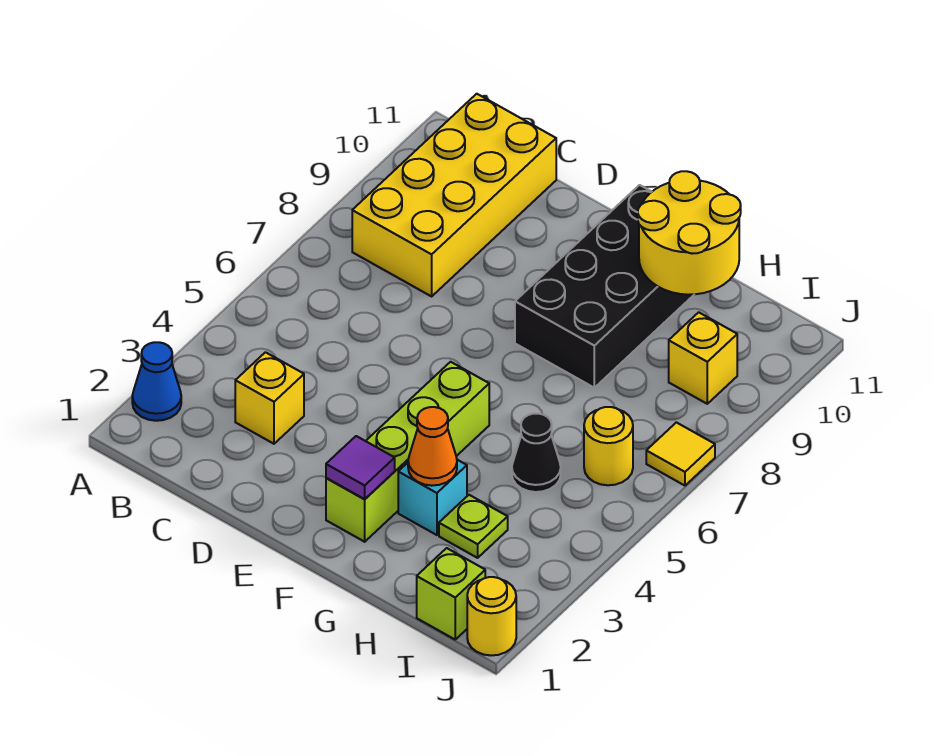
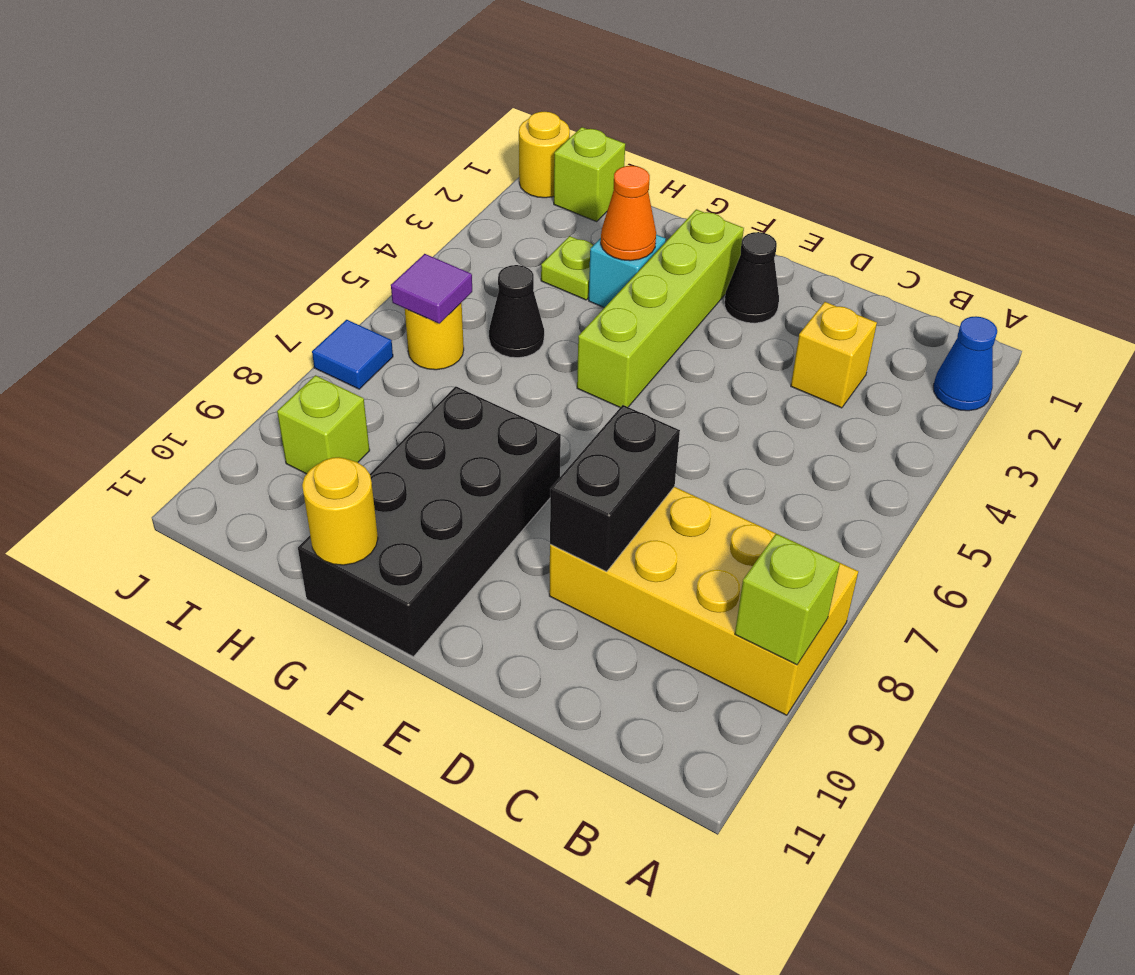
none -> lime 1x1 brick [735,534,840,665]
yellow 2x4 brick [352,94,556,296] -> yellow 2x4 brick turned to [549,487,858,715]
none -> black 1x2 brick [550,405,680,572]
none -> black 1x1 cone [724,232,779,323]
purple 1x1 tile [326,436,395,499] -> purple 1x1 tile moved to [391,254,472,324]
yellow 2x2 round brick [638,171,741,295] -> yellow 1x1 round brick [302,457,378,565]
yellow 1x1 brick [669,312,737,404] -> lime 1x1 brick [277,375,370,474]
yellow 1x1 tile [646,422,715,486] -> blue 1x1 tile [312,320,393,389]

